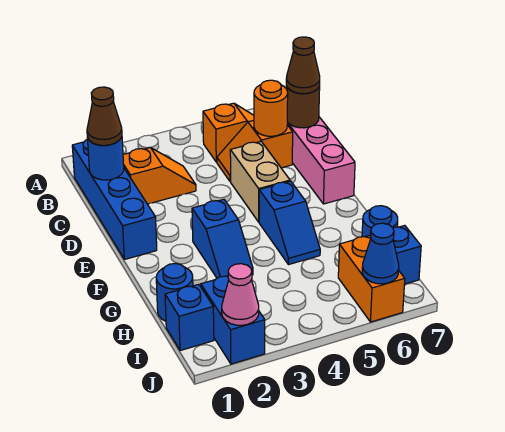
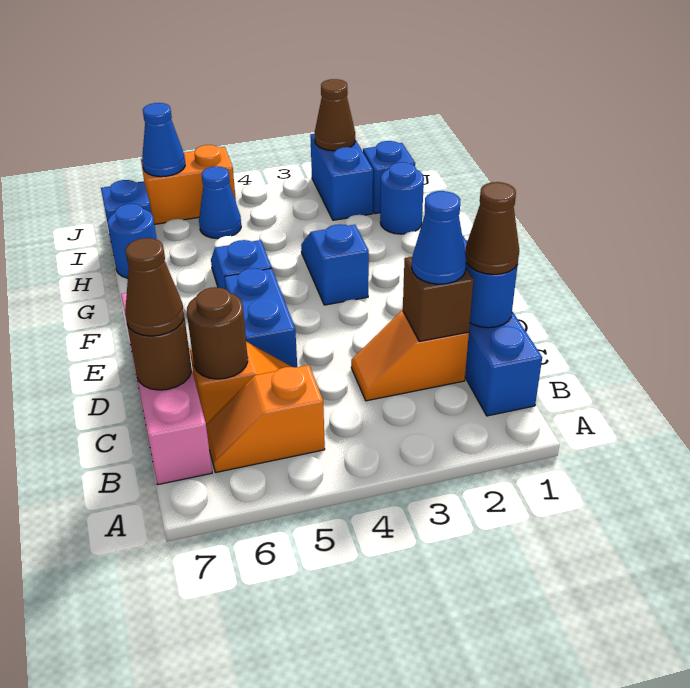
none -> brown 1x1 brick [403,257,474,341]
none -> blue 1x1 cone [412,191,466,284]
orange 1x1 round brick [254,80,288,136] -> brown 1x1 round brick [187,287,248,379]
tan 1x2 brick [230,141,290,222] -> blue 1x2 brick [224,268,297,368]
none -> blue 1x1 cone [199,166,241,239]
orange 1x2 brick [338,235,405,322] -> orange 1x2 brick turned to [141,145,236,224]
pink 1x1 cone [222,264,259,325] -> brown 1x1 cone [315,79,355,151]

